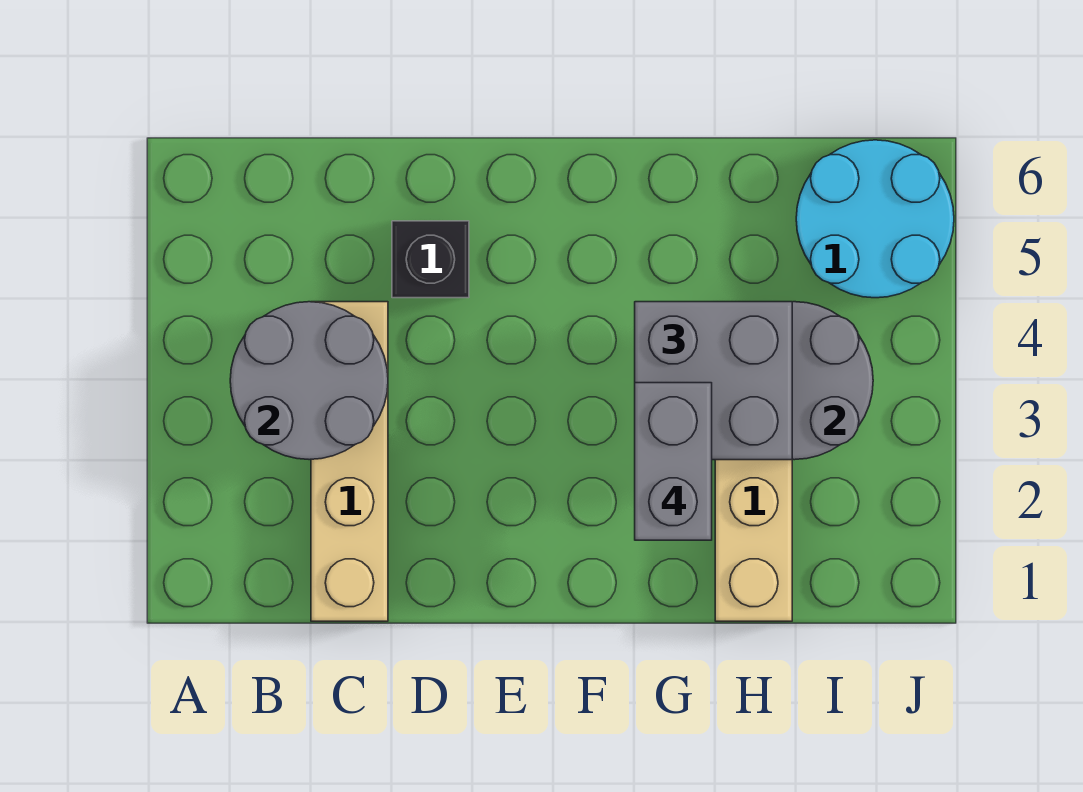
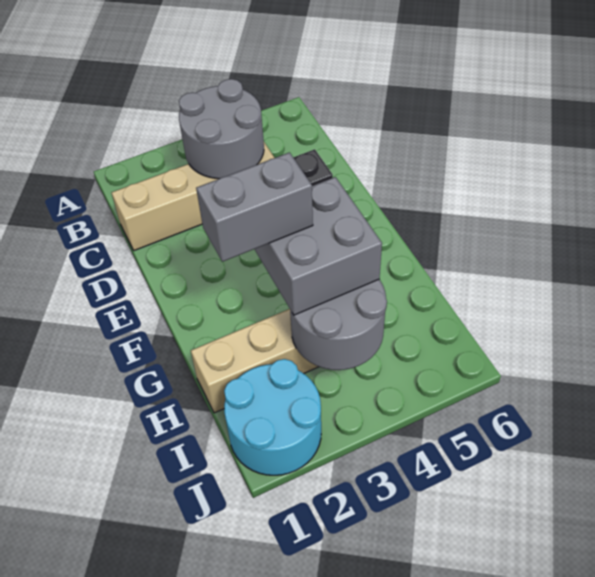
cyan 2x2 round brick [796,140,954,298] -> cyan 2x2 round brick moved to [224,359,321,475]

